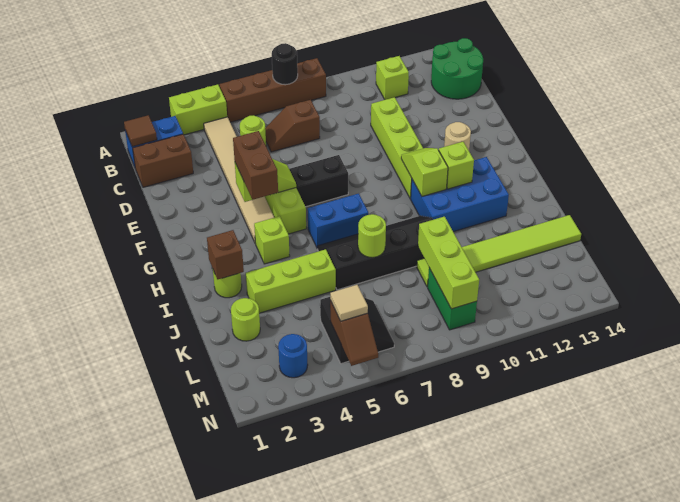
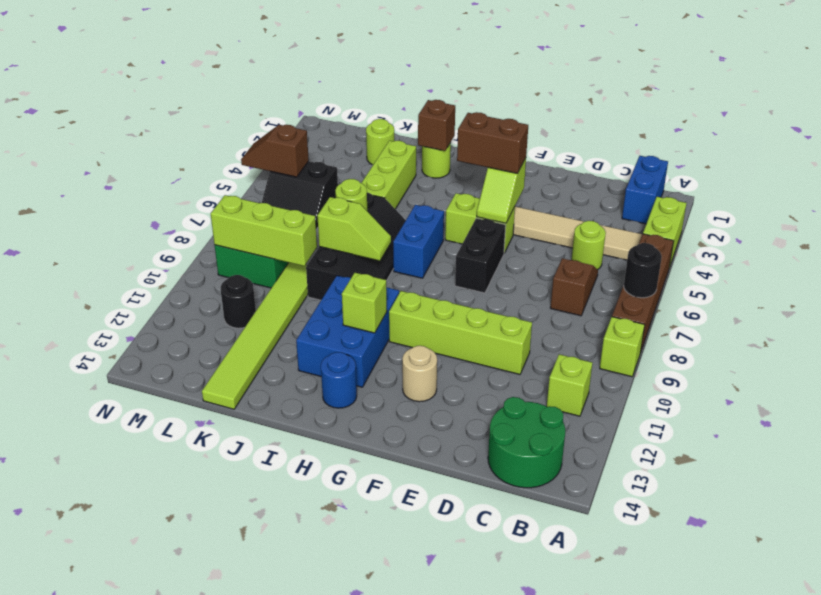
brown 1x1 tile [124,115,157,147] -> none
brown 1x2 brick [133,134,193,187] -> none
lime 1x2 slope [401,148,448,196] -> lime 1x2 slope moved to [317,197,391,261]
lime 1x1 brick [254,216,290,264] -> lime 1x1 brick moved to [600,317,645,377]
none -> black 1x1 round brick [221,275,256,328]
blue 1x1 round brick [278,334,308,378] -> blue 1x1 round brick moved to [321,352,357,408]
tan 1x1 tile [330,285,368,321] -> none

